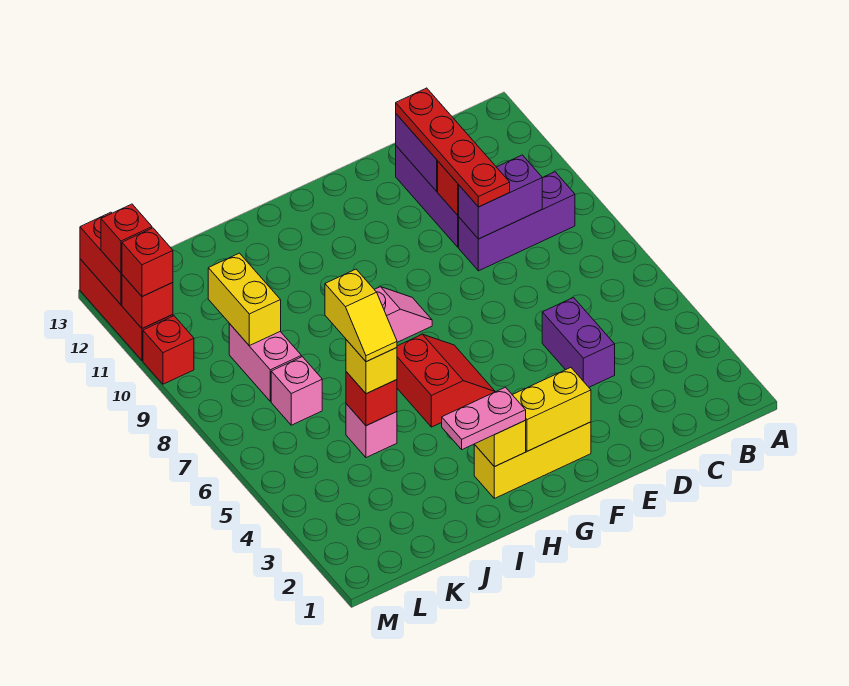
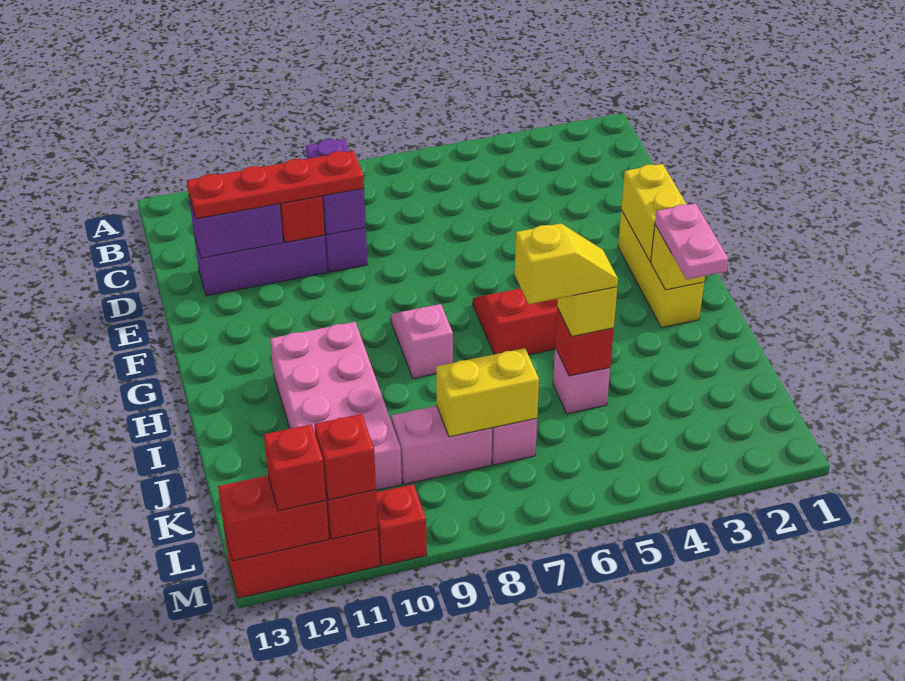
purple 1x2 brick [542,298,615,387] -> none
none -> pink 2x4 brick [270,322,402,490]
yellow 1x2 brick [208,253,281,346] -> yellow 1x2 brick moved to [436,348,539,437]

